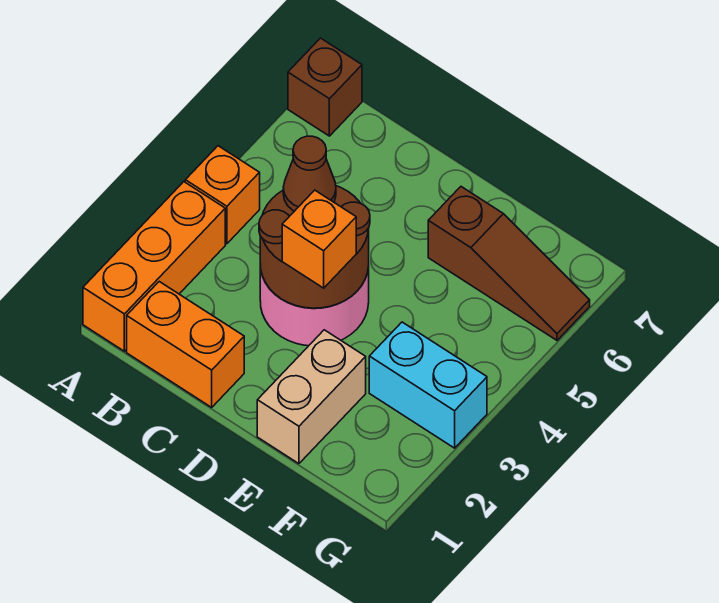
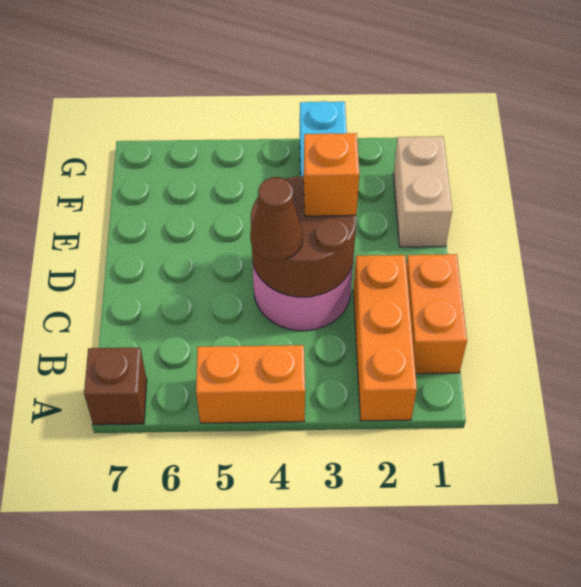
orange 1x3 brick [83,182,225,351] -> orange 1x3 brick turned to [353,255,417,421]
orange 1x1 brick [185,146,260,244] -> orange 1x2 brick [196,345,305,423]
tan 1x2 brick [257,330,366,464] -> tan 1x2 brick turned to [393,136,452,247]
brown 1x3 slope [428,187,590,340] -> none

